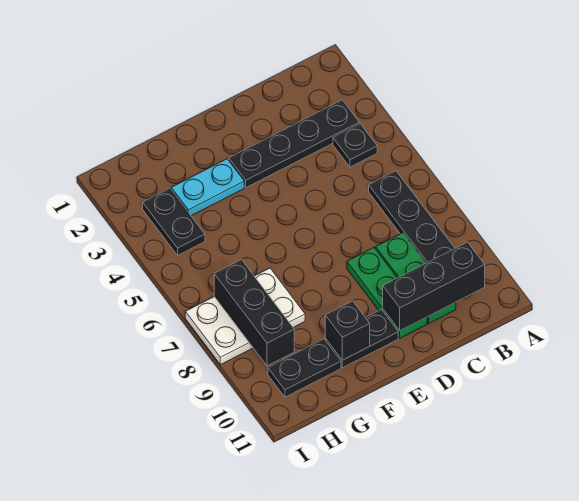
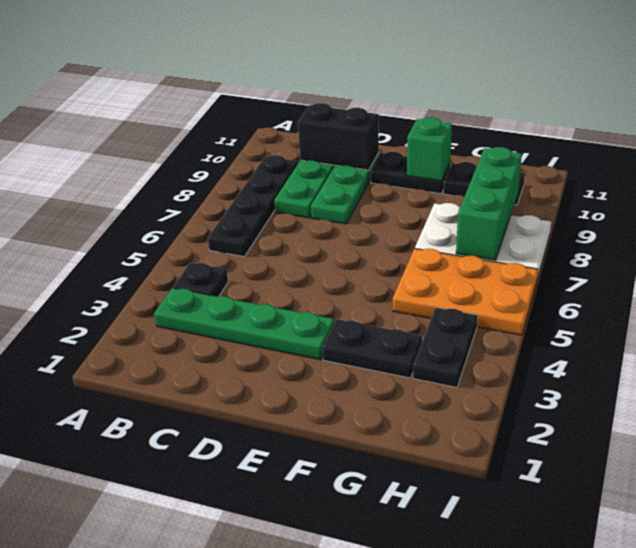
black 1x4 plate [229,100,359,188] -> green 1x4 plate [154,288,334,360]
black 1x3 brick [383,242,485,331] -> black 1x2 brick [298,103,379,170]
cyan 1x2 plate [171,159,244,216] -> black 1x2 plate [322,319,422,378]
black 1x1 brick [325,301,370,360] -> green 1x1 brick [407,117,452,181]
none -> orange 2x3 plate [393,249,538,335]
black 1x3 brick [214,259,294,366] -> green 1x3 brick [456,147,522,260]

